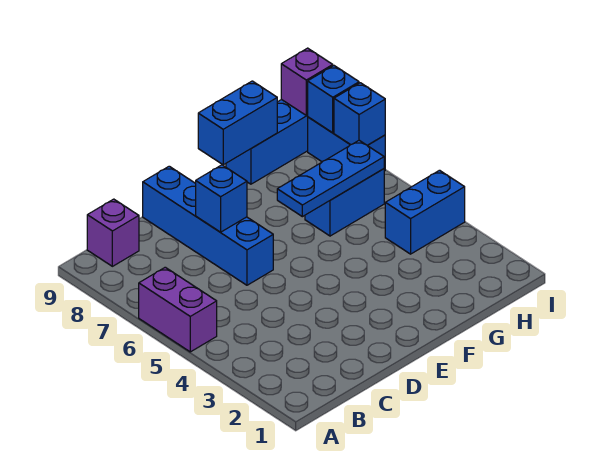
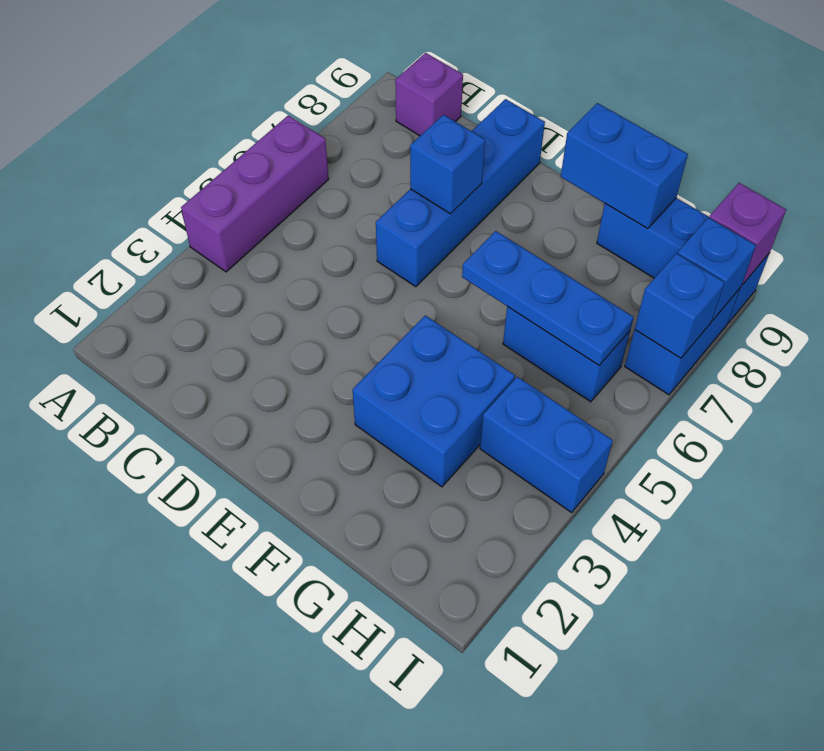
purple 1x2 brick [139,267,217,352] -> purple 1x3 brick [181,115,329,272]
none -> blue 2x2 brick [353,315,515,487]

